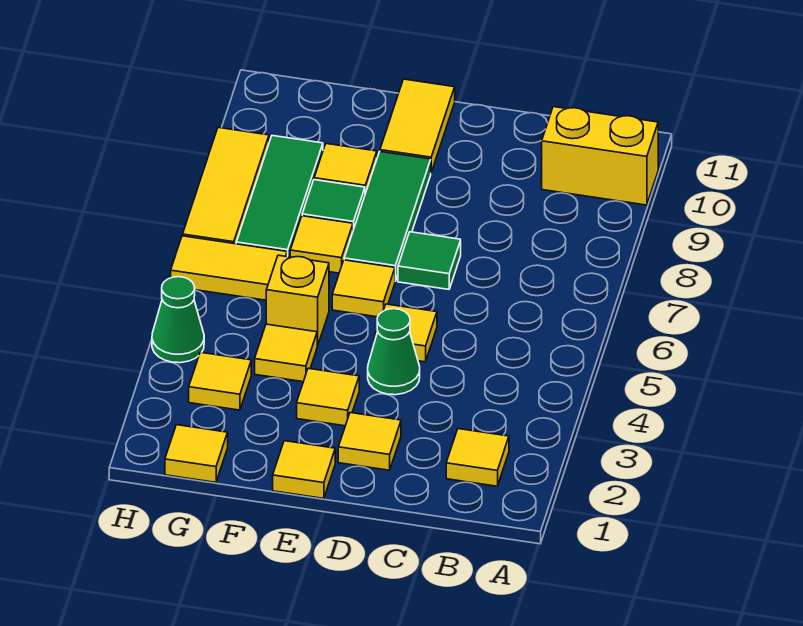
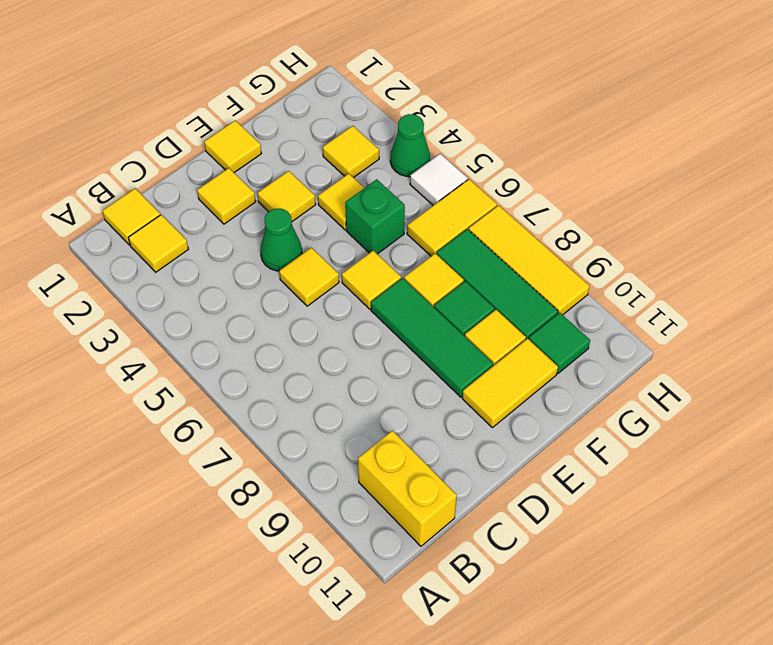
yellow 1x2 brick [542,107,658,205] -> yellow 1x2 brick turned to [358,431,457,546]
green 1x1 tile [398,232,461,289] -> green 1x1 tile moved to [529,313,590,373]
yellow 1x2 tile [380,79,455,172] -> yellow 1x2 tile turned to [462,338,558,428]
yellow 1x1 brick [266,255,329,346] -> green 1x1 brick [345,179,405,254]
yellow 1x1 tile [165,425,228,482] -> yellow 1x1 tile moved to [102,188,160,245]
none -> white 1x1 tile [410,154,468,205]

